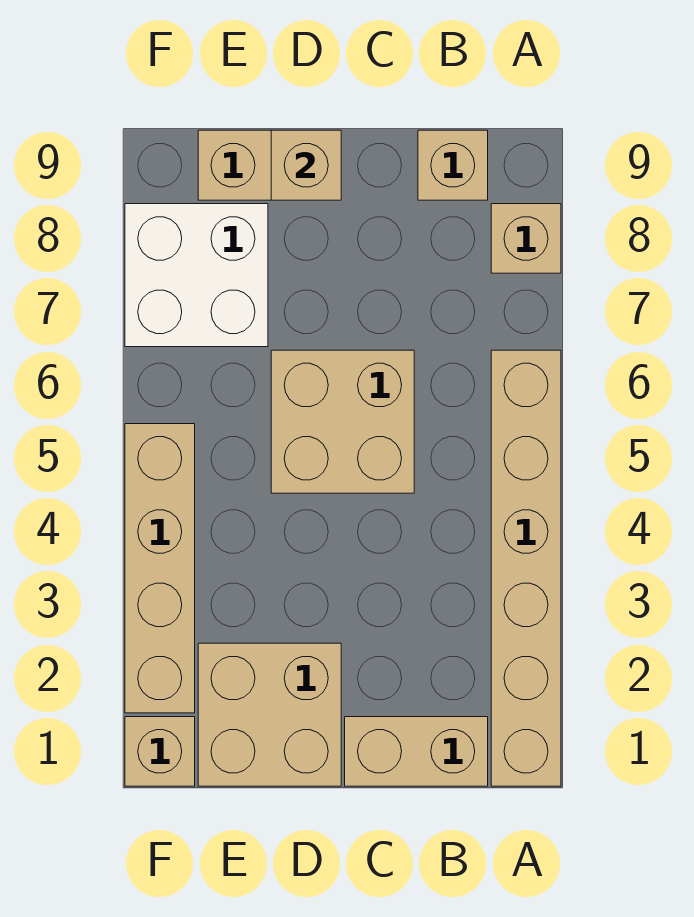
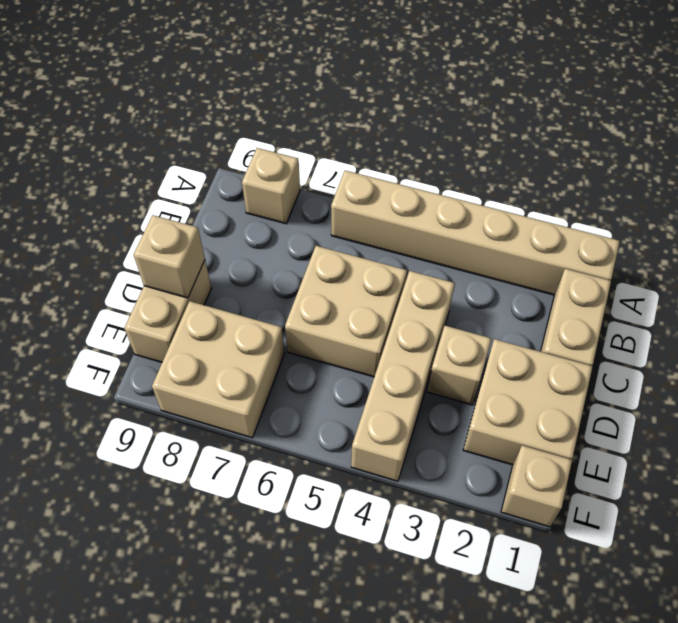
tan 1x1 brick [418,130,488,200] -> tan 1x1 brick moved to [427,326,491,405]
white 2x2 brick [125,204,268,347] -> tan 2x2 brick [152,301,285,438]
tan 1x4 brick [125,424,195,713] -> tan 1x4 brick turned to [351,271,455,481]

